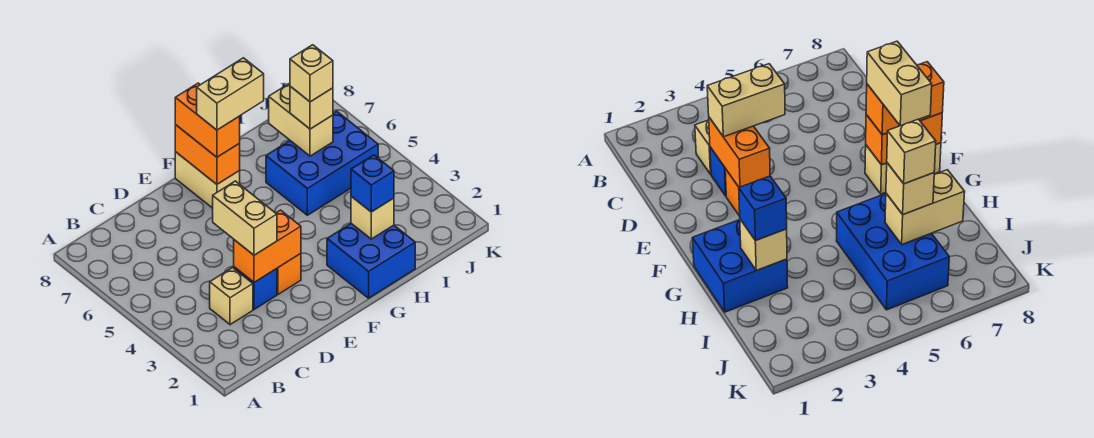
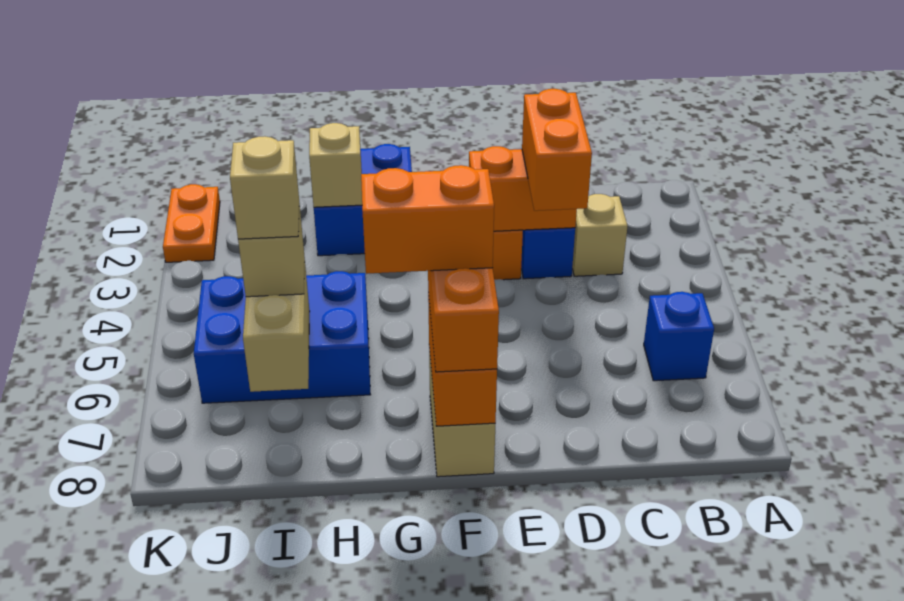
tan 1x2 brick [213,181,277,255] -> orange 1x2 brick [522,89,592,211]
tan 1x2 brick [197,58,264,130] -> orange 1x2 brick [361,165,494,274]
blue 1x1 brick [351,155,394,212] -> blue 1x1 brick moved to [644,292,714,381]
none -> orange 1x2 plate [163,184,220,262]

